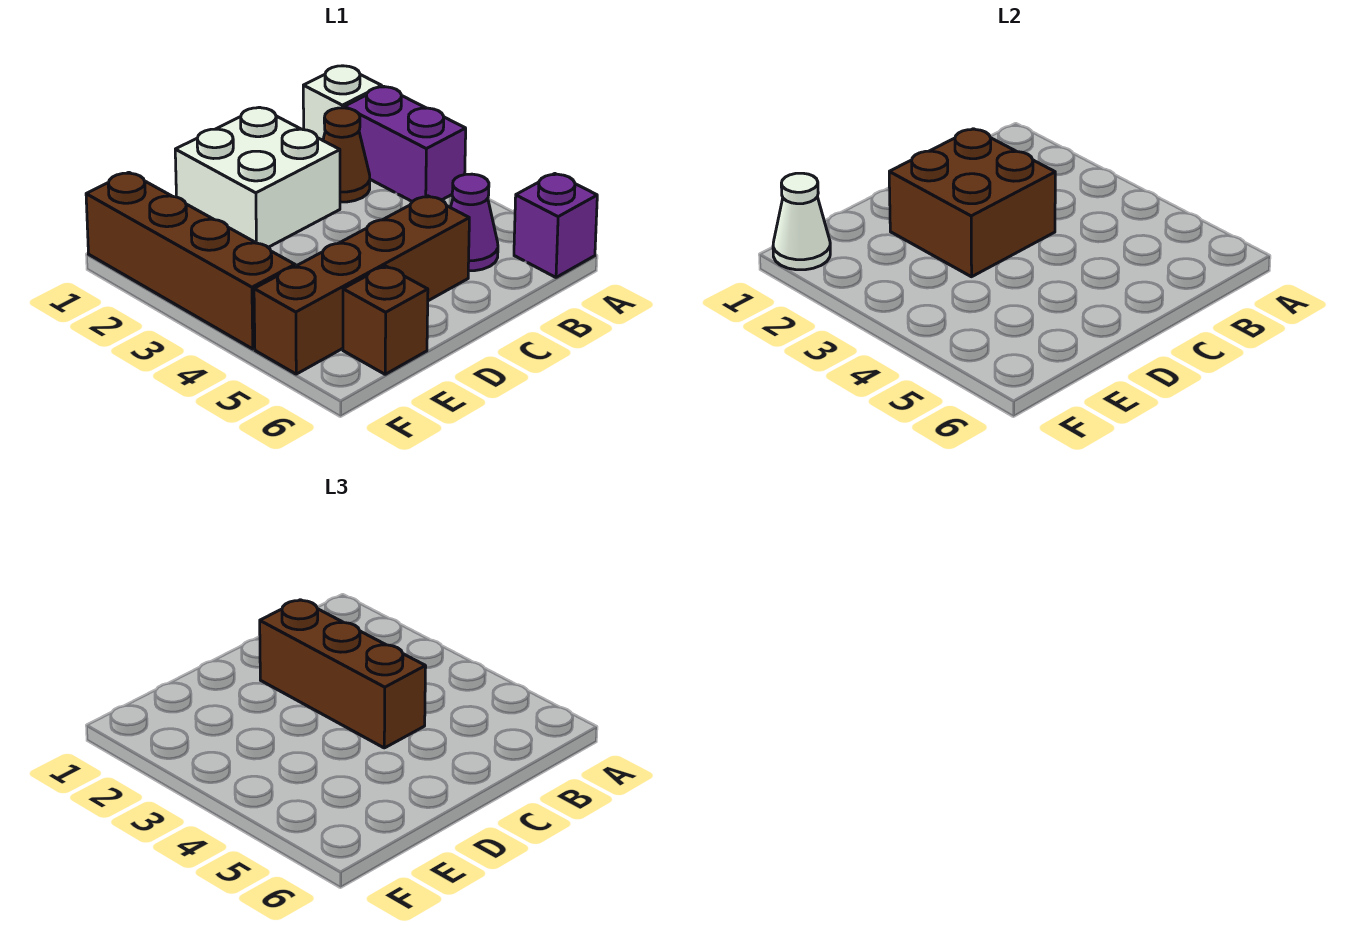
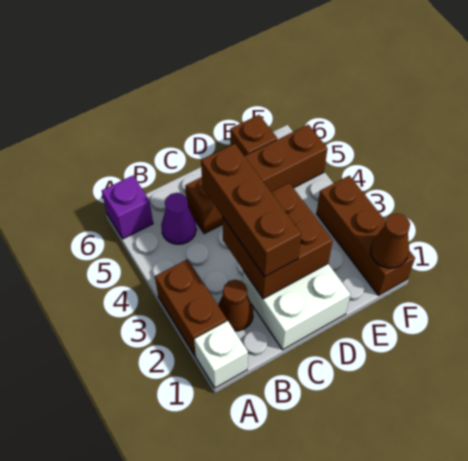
purple 1x2 brick [344,86,466,202] -> brown 1x2 brick [155,259,227,356]
brown 1x4 brick [86,172,295,349] -> brown 1x3 brick [316,176,415,295]
white 1x1 cone [773,173,830,270] -> brown 1x1 cone [371,213,410,268]

